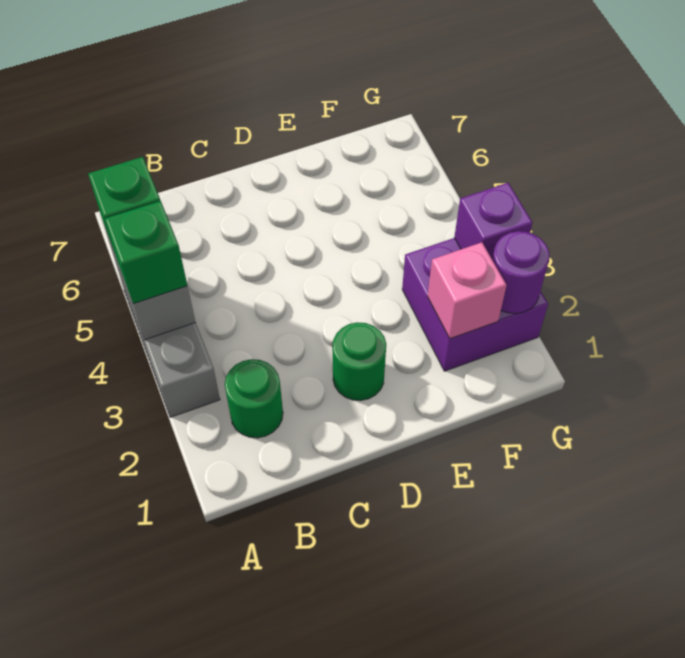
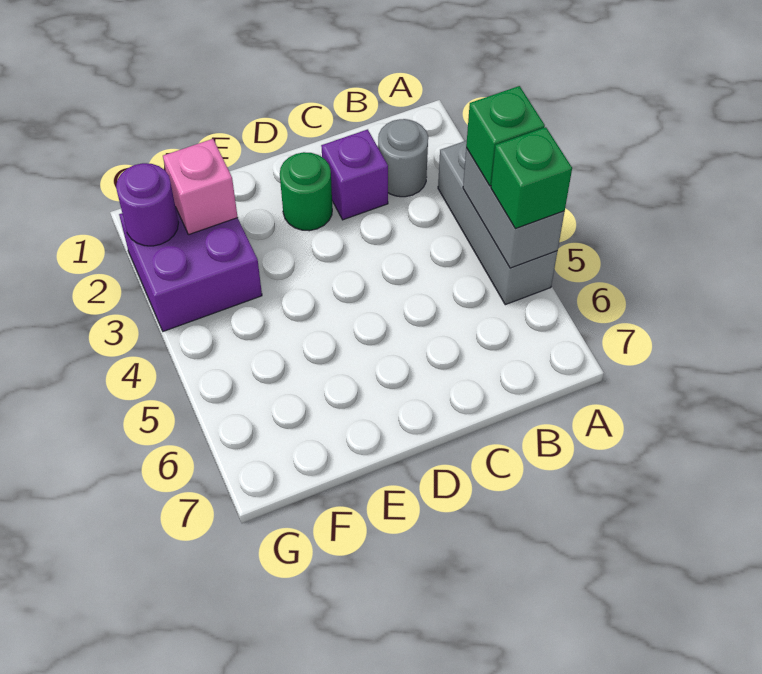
green 1x1 round brick [225,359,283,438] -> grey 1x1 round brick [378,119,428,197]
purple 1x1 brick [454,183,532,258] -> purple 1x1 brick moved to [321,129,388,220]

